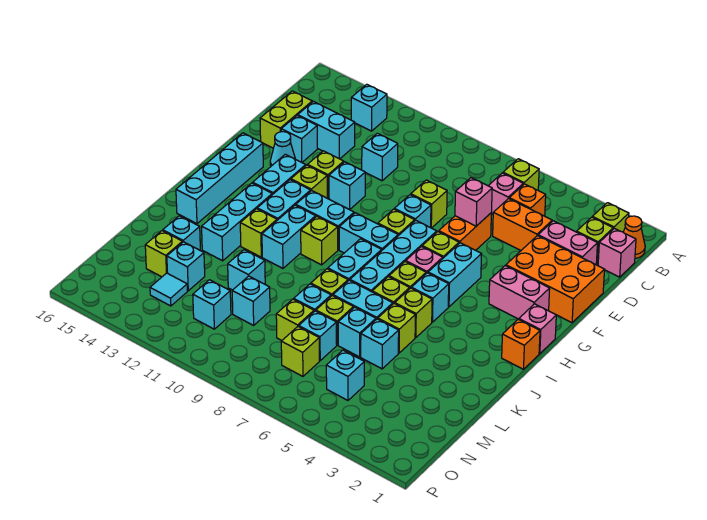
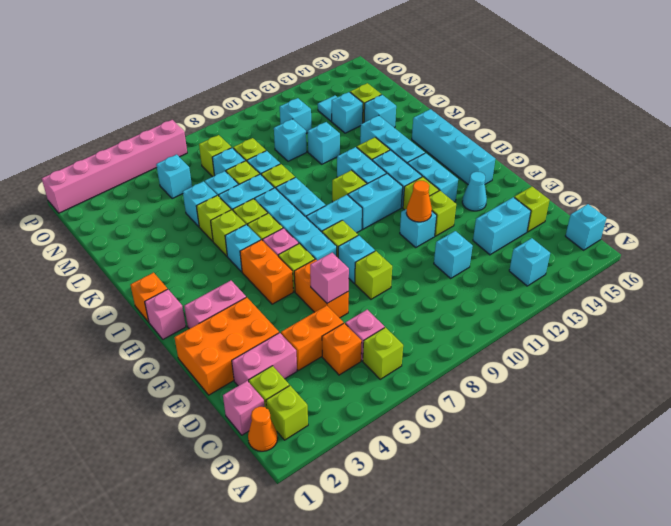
lime 1x2 brick [260,91,312,148] -> lime 1x1 brick [514,186,550,232]
cyan 1x1 brick [281,115,317,162] -> cyan 1x1 brick moved to [566,204,607,250]
none -> orange 1x1 cone [406,181,432,222]
cyan 1x2 brick [428,243,482,307] -> orange 1x2 brick [240,240,293,304]
none -> pink 1x6 brick [42,120,187,213]

